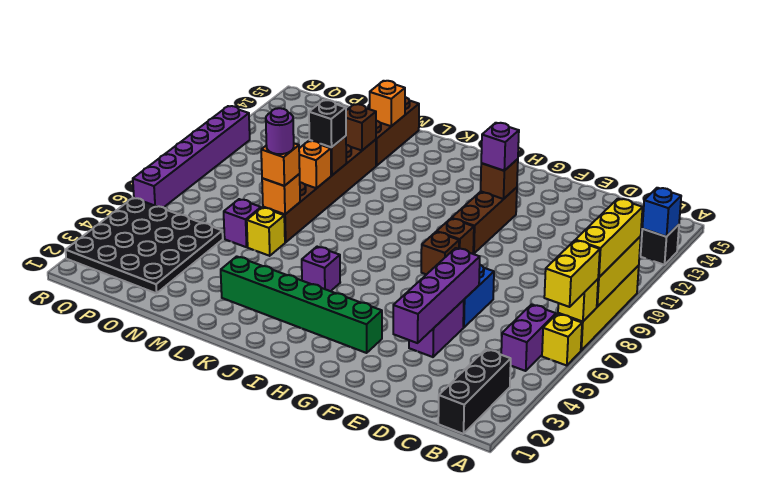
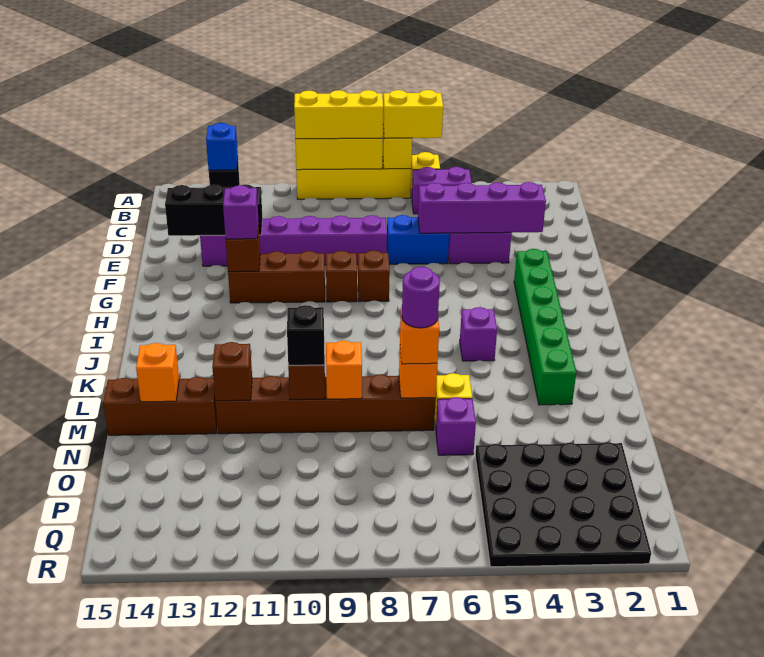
black 1x3 brick [438,349,511,434] -> black 1x3 brick moved to [165,184,263,236]
purple 1x6 brick [133,106,250,208] -> purple 1x6 brick moved to [200,215,387,266]

